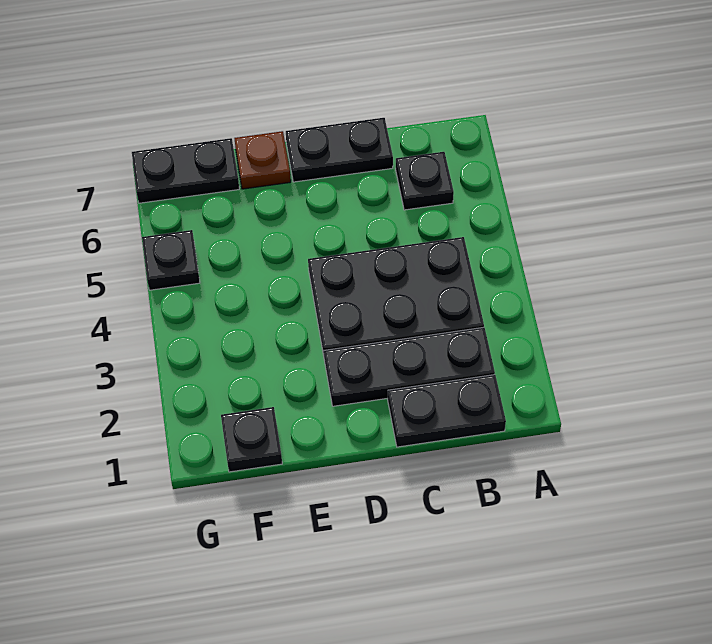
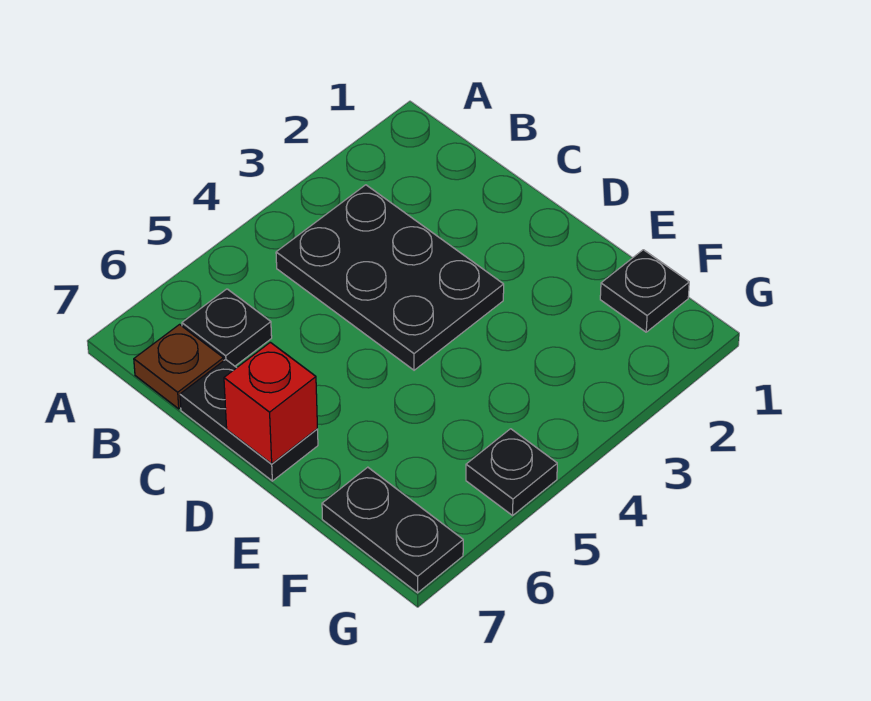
black 1x2 plate [388,375,506,447] -> none
black 1x3 plate [324,327,495,406] -> none
none -> red 1x1 brick [224,342,317,464]
brown 1x1 plate [234,131,291,189] -> brown 1x1 plate moved to [134,325,224,409]

